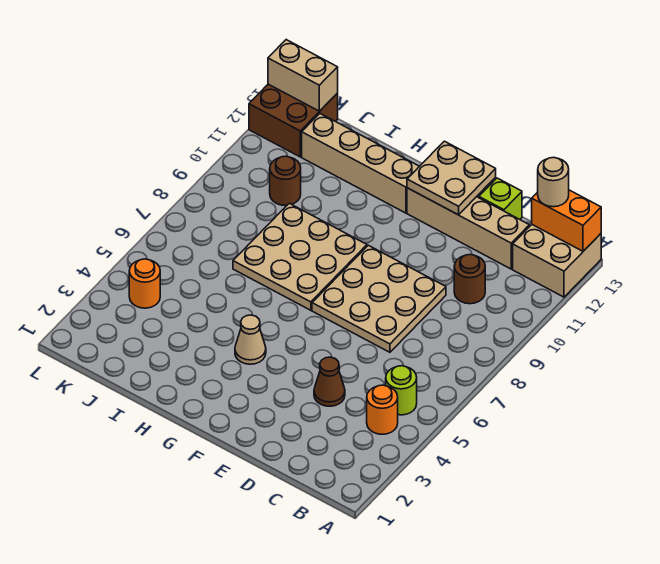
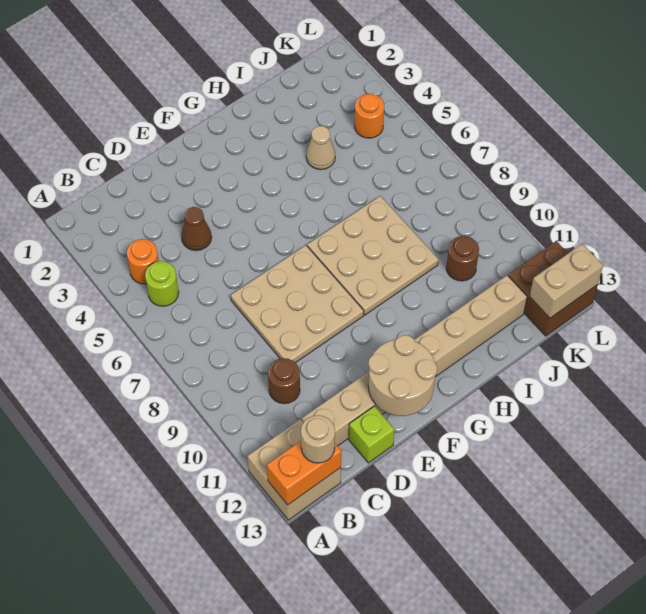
tan 2x2 plate [407,141,496,215] -> tan 2x2 round brick [368,335,437,416]
tan 1x1 cone [235,315,266,364] -> tan 1x1 cone moved to [306,126,335,170]

